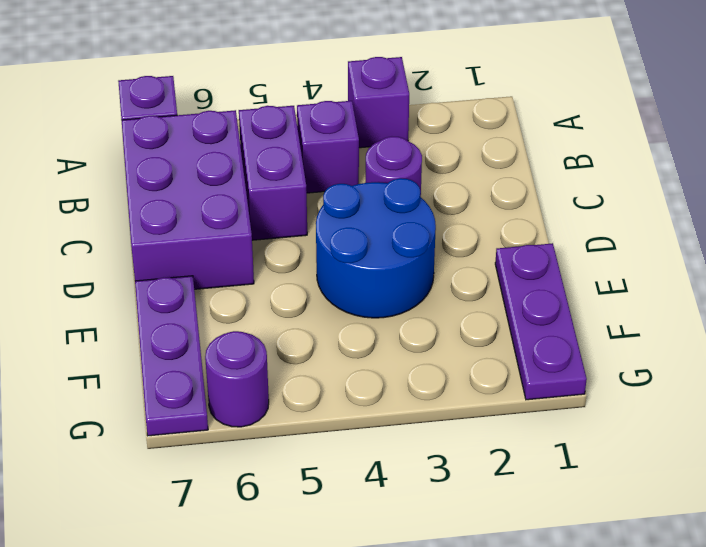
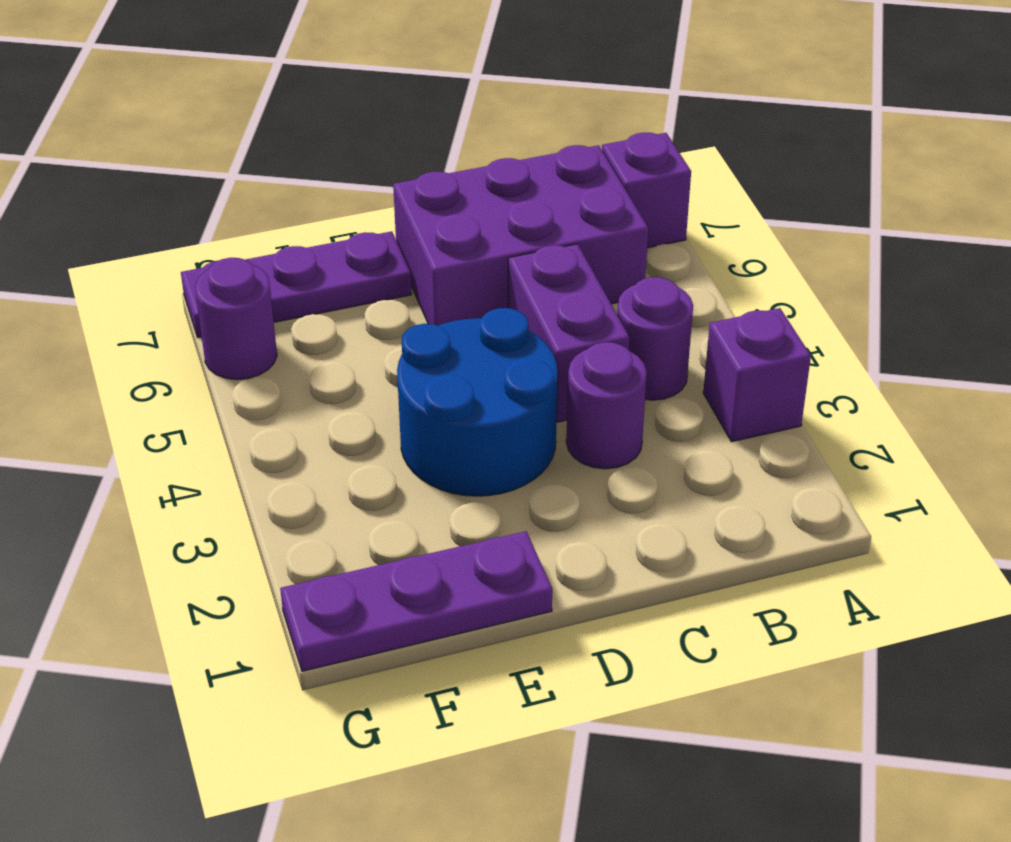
purple 1x1 brick [297,101,359,193] -> purple 1x1 round brick [617,277,693,400]
purple 1x2 brick [239,106,307,240] -> purple 1x2 brick turned to [508,244,629,422]

